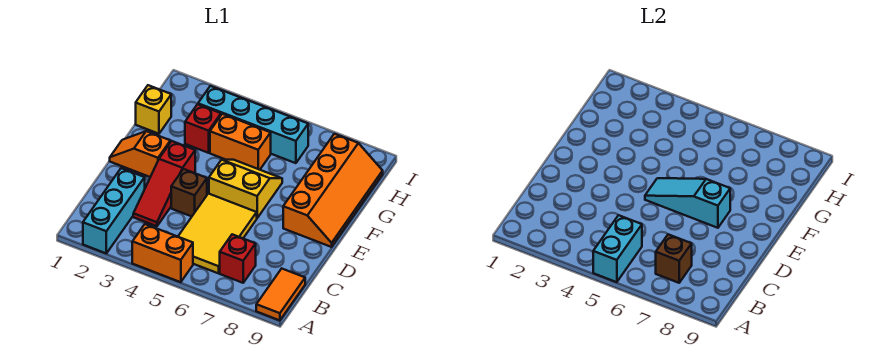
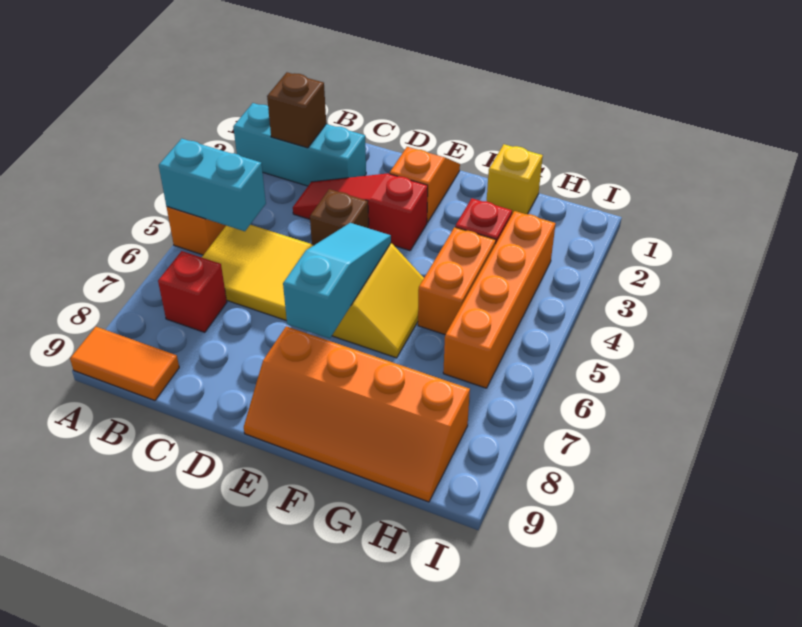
brown 1x1 brick [656,234,692,283] -> brown 1x1 brick moved to [267,72,326,148]
cyan 1x4 brick [198,86,308,163] -> orange 1x4 brick [443,211,556,388]

